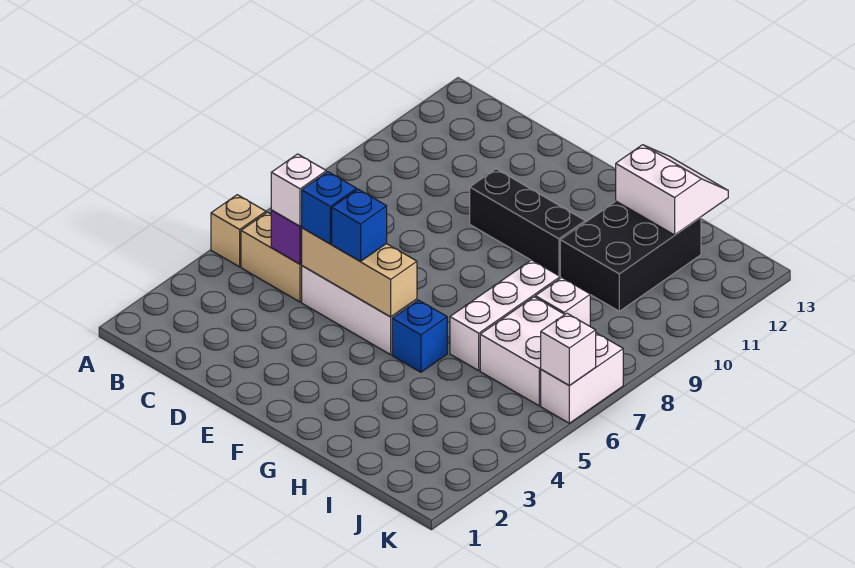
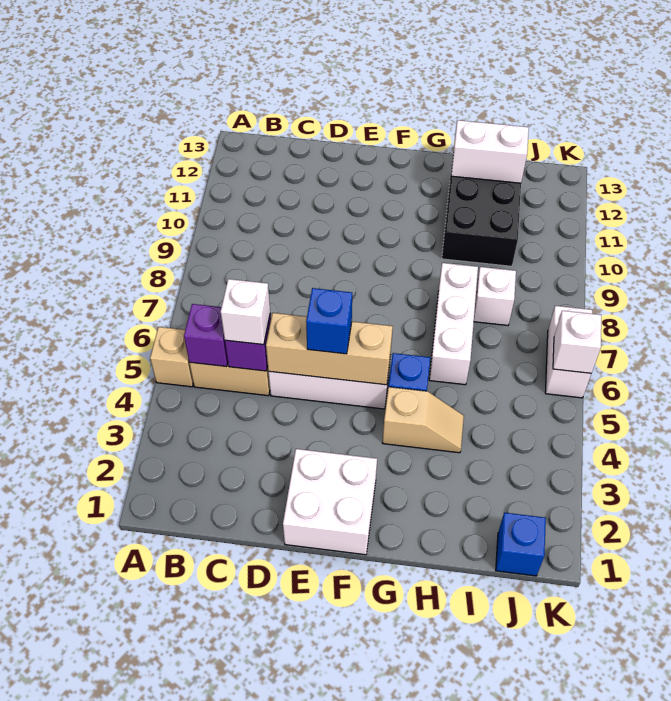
none -> purple 1x1 brick [184,304,228,367]
blue 1x1 brick [302,172,357,244] -> blue 1x1 brick moved to [496,513,546,576]
black 1x3 brick [470,169,585,276] -> none
none -> tan 1x2 slope [383,387,464,453]
white 2x2 brick [480,297,565,406] -> white 2x2 brick moved to [283,449,377,555]

